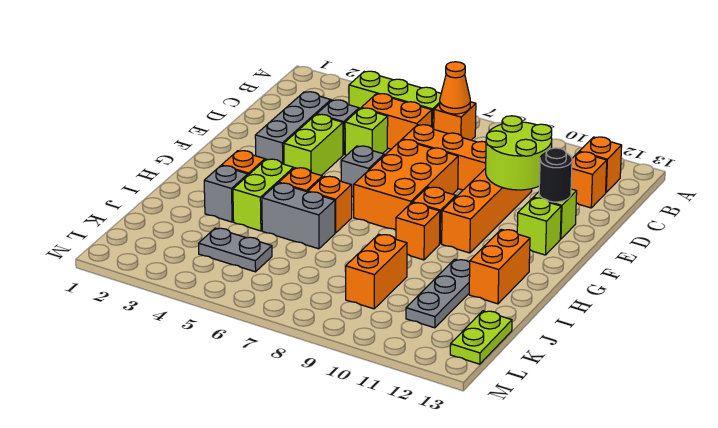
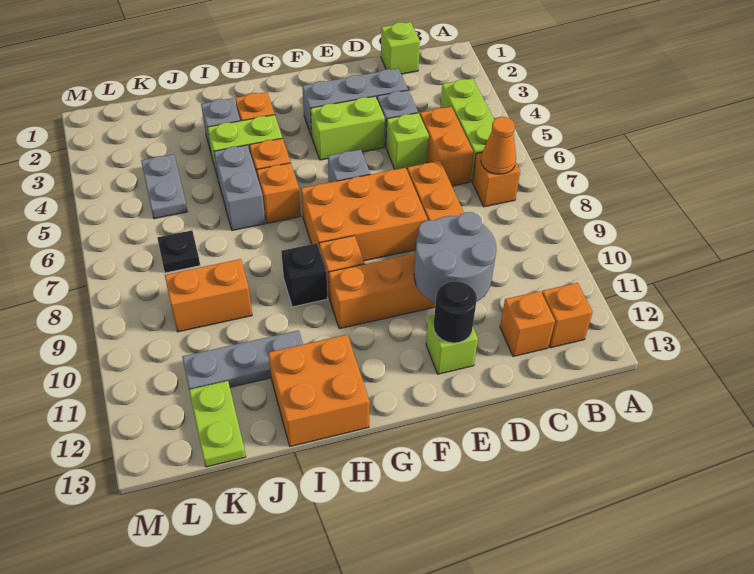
lime 2x2 round brick [486,116,552,190] -> grey 2x2 round brick [414,212,496,303]
lime 1x1 brick [517,198,561,255] -> lime 1x1 brick moved to [381,22,420,74]
orange 1x1 brick [396,203,440,260] -> black 1x1 brick [281,243,328,307]
orange 1x2 brick [469,229,530,304] -> orange 2x2 brick [269,335,370,446]
none -> black 1x1 plate [157,230,200,273]
lime 1x2 plate [450,311,512,364] -> lime 1x2 plate turned to [189,381,246,467]

